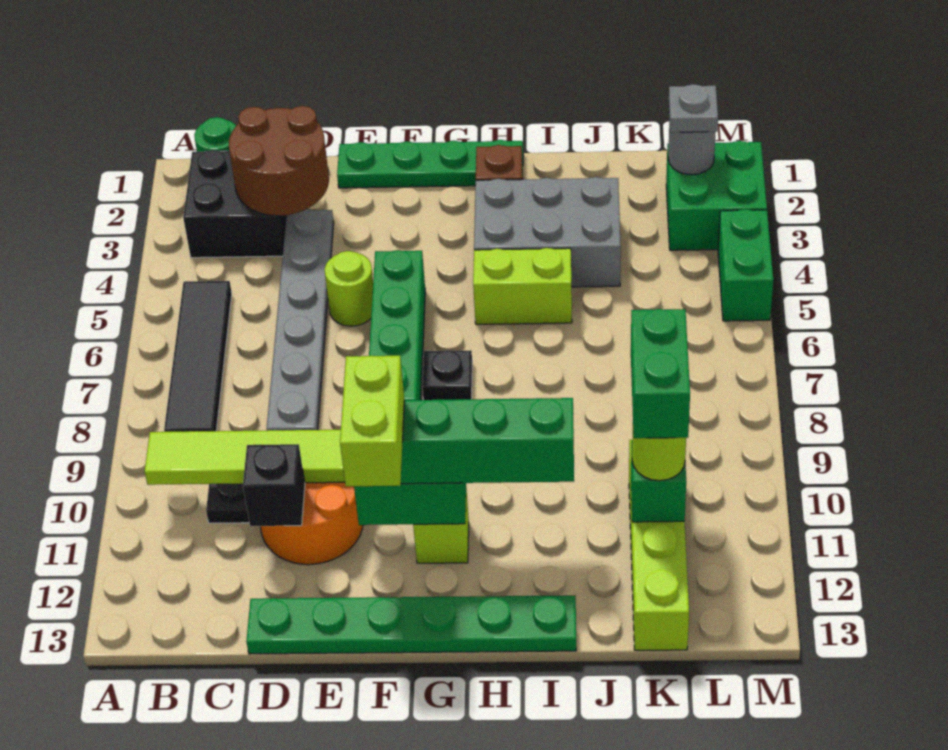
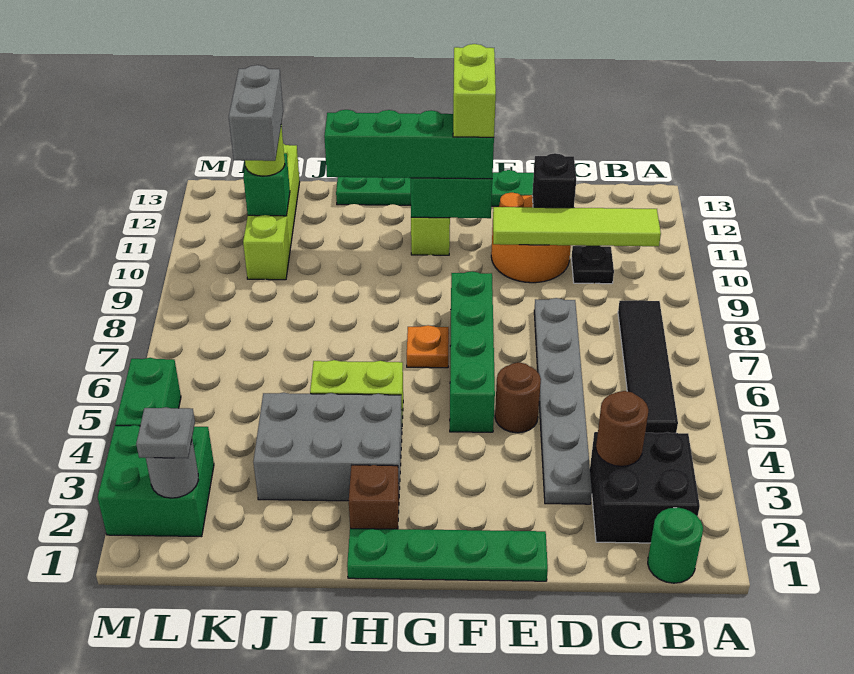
brown 2x2 round brick [229,106,329,216] -> brown 1x1 round brick [596,391,648,466]
lime 1x1 round brick [325,251,373,326] -> brown 1x1 round brick [495,362,541,433]
black 1x1 plate [422,350,472,400] -> orange 1x1 plate [407,325,449,368]
green 1x2 brick [631,309,690,438] -> grey 1x2 brick [229,65,283,161]

